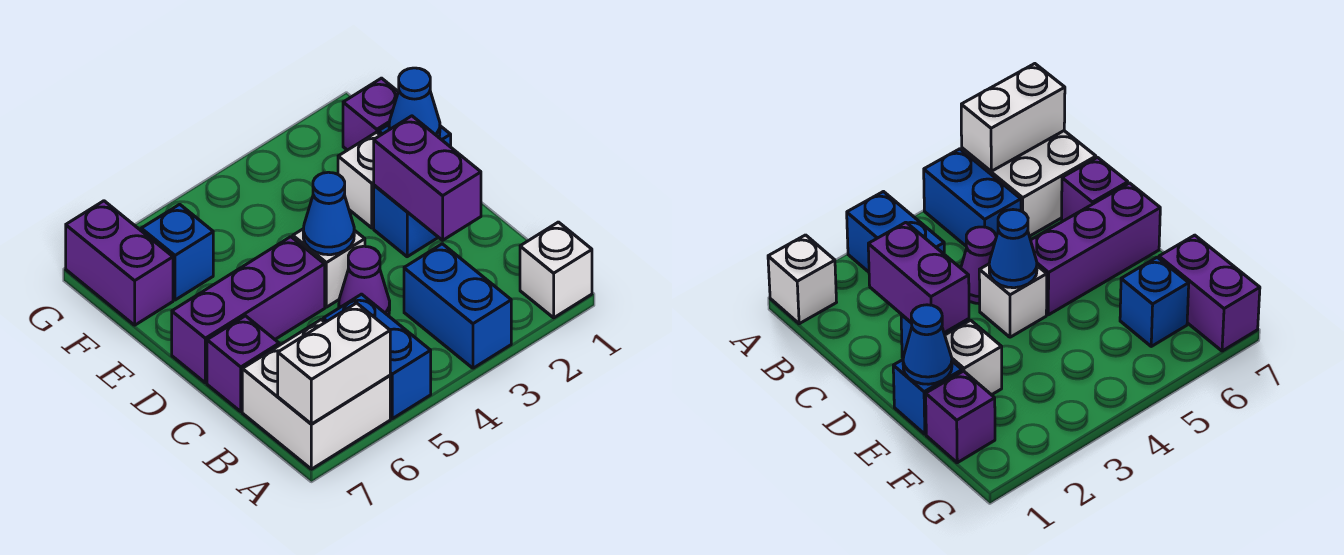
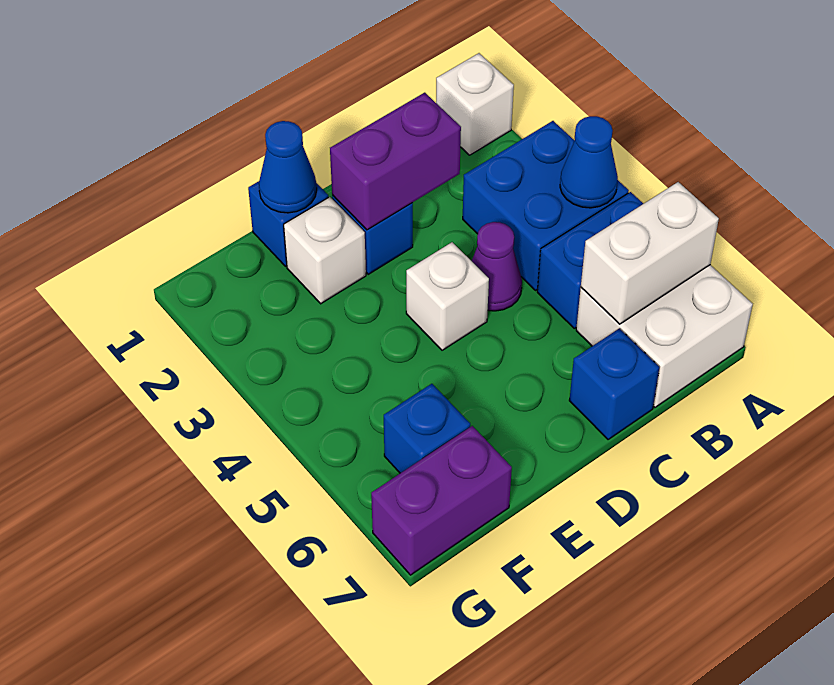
blue 1x2 brick [404,244,511,368] -> blue 2x2 brick [463,121,629,290]
white 1x2 brick [278,303,390,424] -> white 1x2 brick turned to [581,182,719,324]
purple 1x1 brick [207,316,279,411] -> blue 1x1 brick [569,328,659,439]
blue 1x1 cone [303,172,354,255] -> blue 1x1 cone moved to [560,116,618,208]
purple 1x3 brick [172,237,325,383] -> none
purple 1x1 brick [343,78,398,150] -> none

